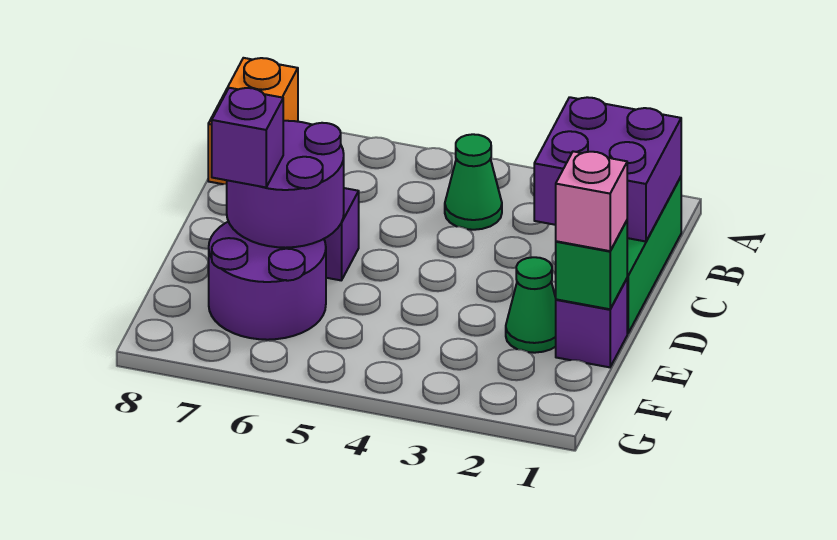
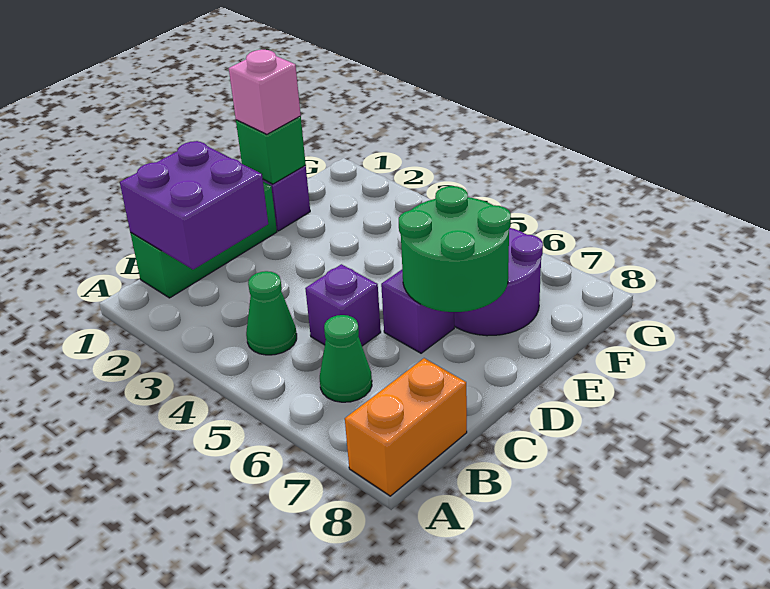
purple 2x2 round brick [227,121,344,248] -> green 2x2 round brick [399,186,511,312]
green 1x1 cone [506,257,556,353] -> green 1x1 cone moved to [320,315,372,402]
purple 1x1 brick [212,88,283,187] -> purple 1x1 brick moved to [305,264,381,346]

